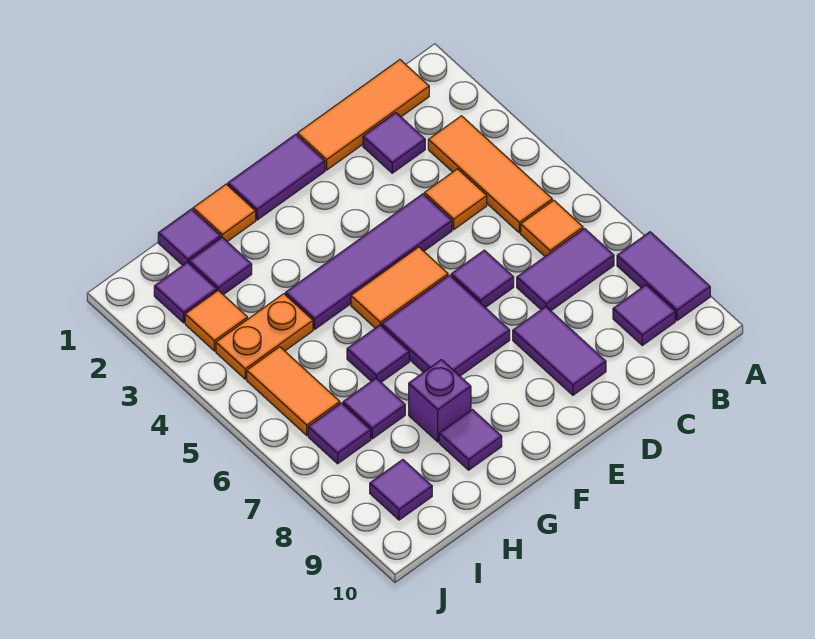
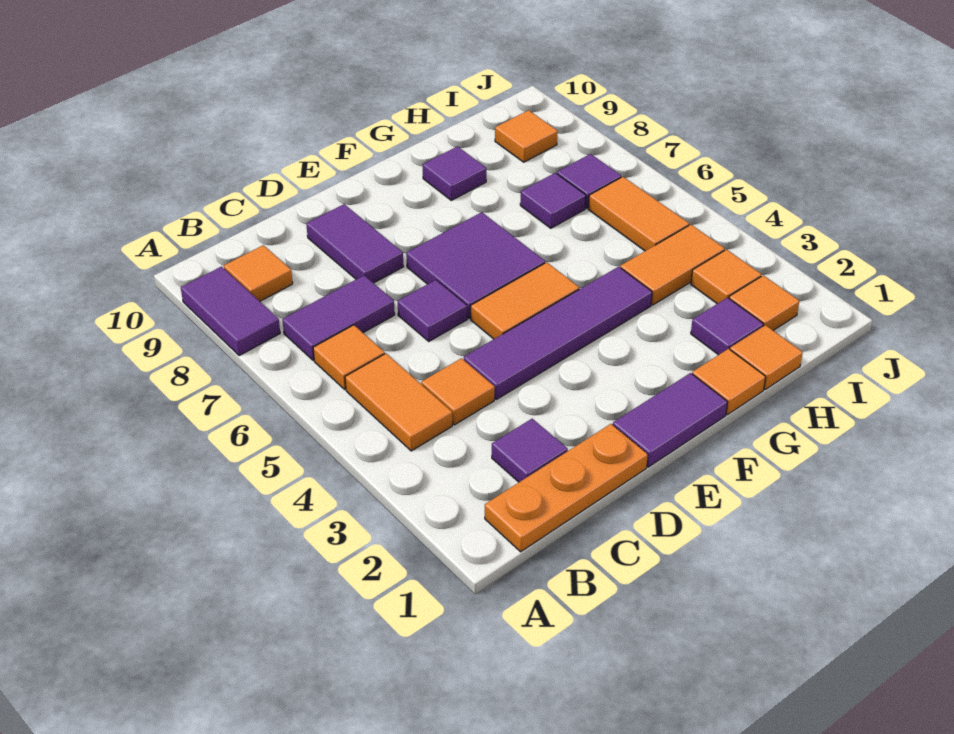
orange 1x3 tile [297,60,429,170] -> orange 1x3 plate [485,424,648,552]
orange 1x3 tile [428,116,552,233] -> orange 1x2 tile [345,354,452,451]
purple 1x1 tile [613,285,675,345] -> orange 1x1 tile [224,245,293,301]
purple 1x1 tile [347,325,409,382] -> none
purple 1x1 brick [409,360,471,442] -> none
purple 1x1 tile [158,209,221,265] -> orange 1x1 tile [730,325,803,390]
orange 1x2 plate [216,294,313,379] -> orange 1x2 tile [620,225,725,305]
purple 1x1 tile [154,262,217,323] -> orange 1x1 tile [729,275,799,331]
purple 1x1 tile [370,460,432,520] -> orange 1x1 tile [495,110,558,162]

